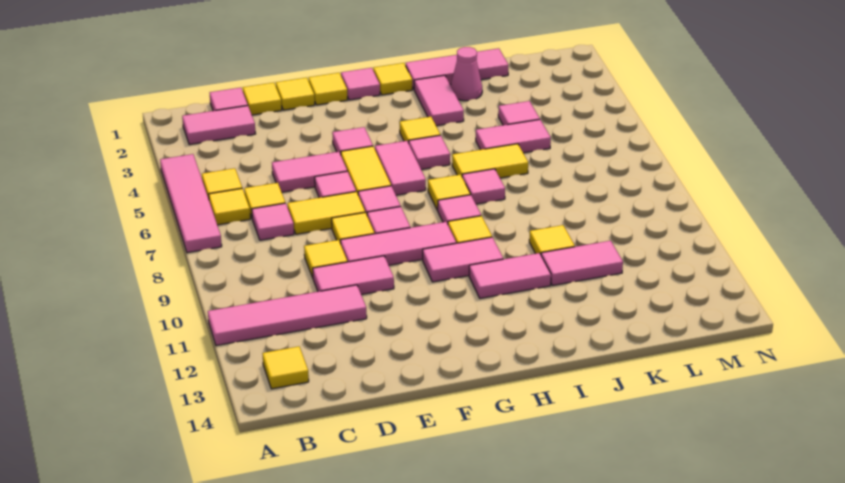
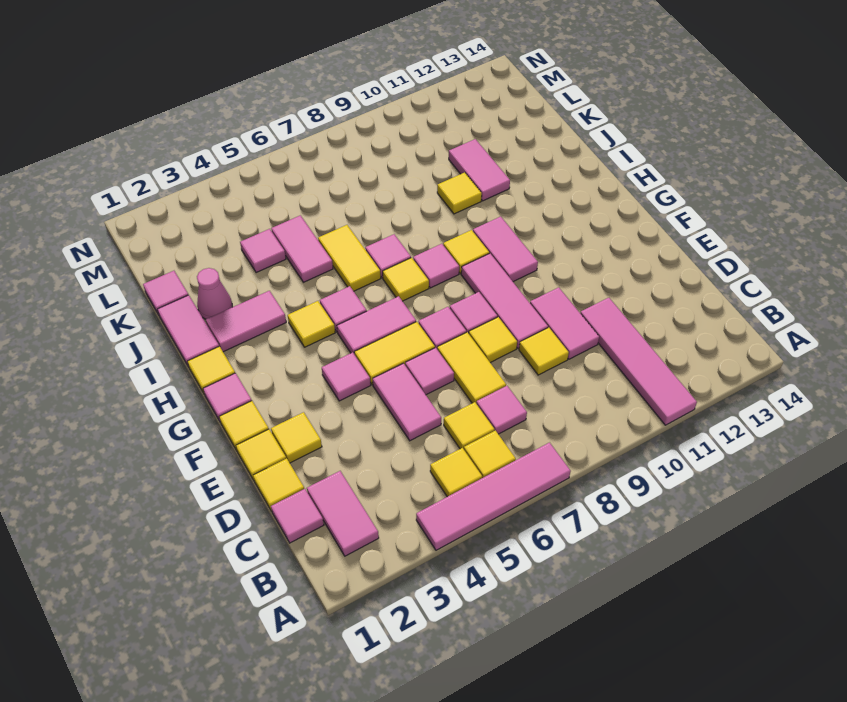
yellow 1x1 tile [262,346,309,389] -> yellow 1x1 tile moved to [271,412,322,463]
pink 1x2 tile [469,253,551,298] -> none

